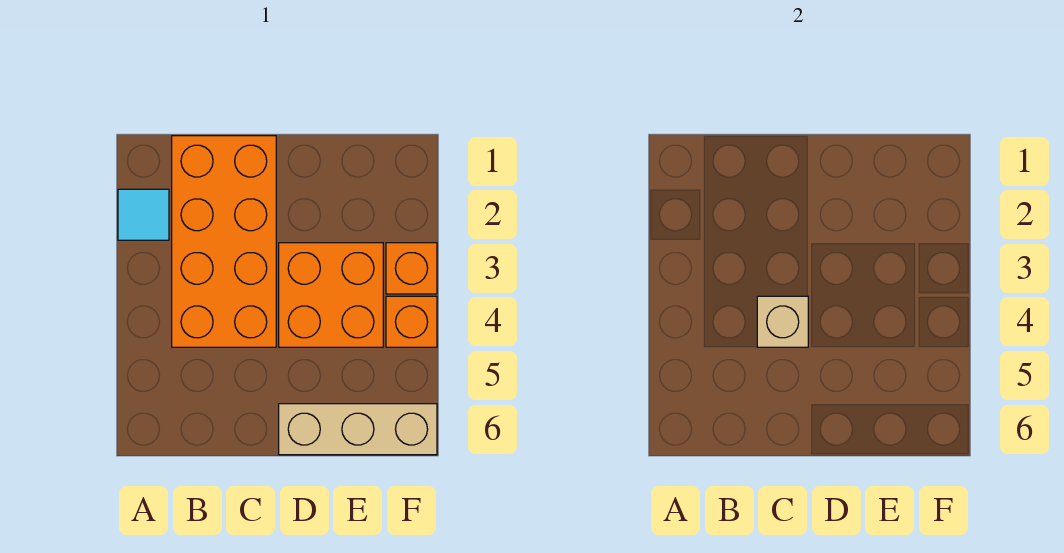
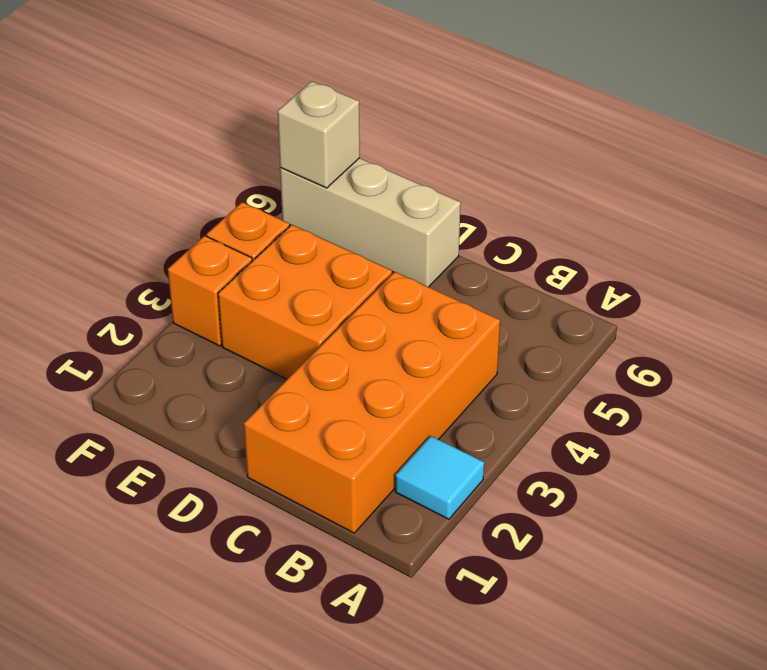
tan 1x1 brick [757,296,808,347] -> tan 1x1 brick moved to [278,81,360,188]

